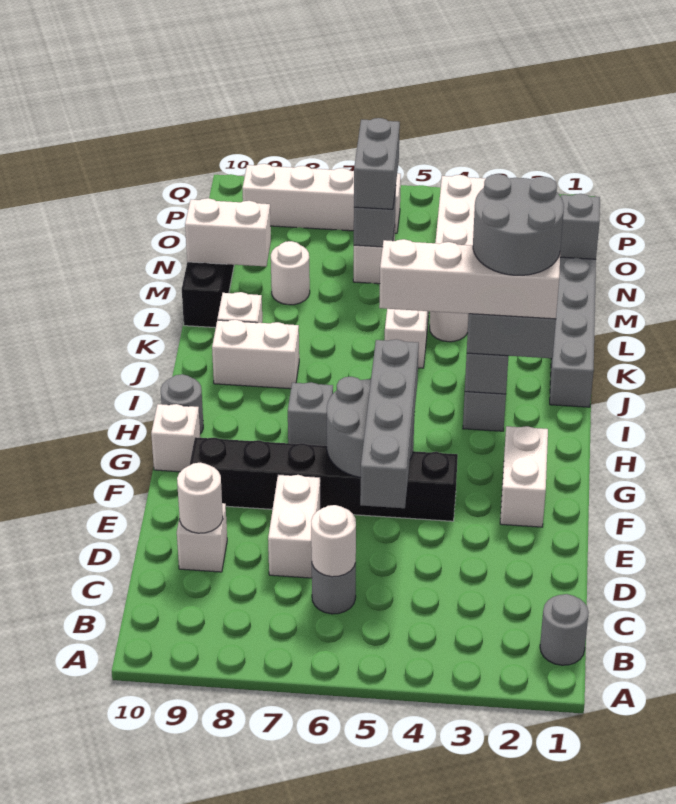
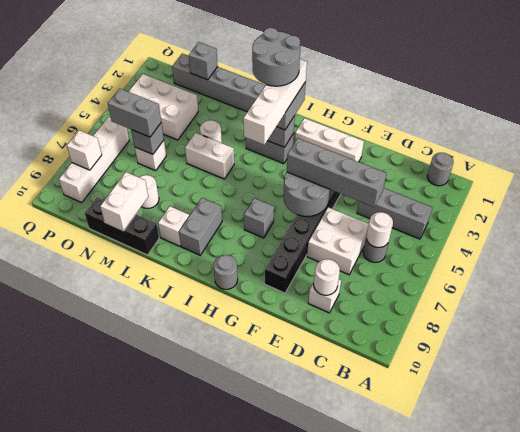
none -> grey 1x3 brick [357,188,432,239]
white 1x2 brick [268,474,321,578] -> white 2x2 brick [307,207,369,275]
white 1x2 brick [500,426,548,527] -> white 1x3 brick [295,118,364,162]
white 1x1 brick [151,404,200,472] -> white 1x1 brick moved to [67,130,102,170]
white 1x2 brick [212,320,299,389] -> grey 1x2 brick [179,198,222,255]

